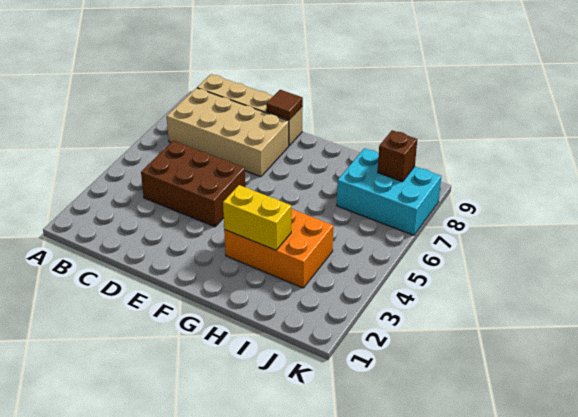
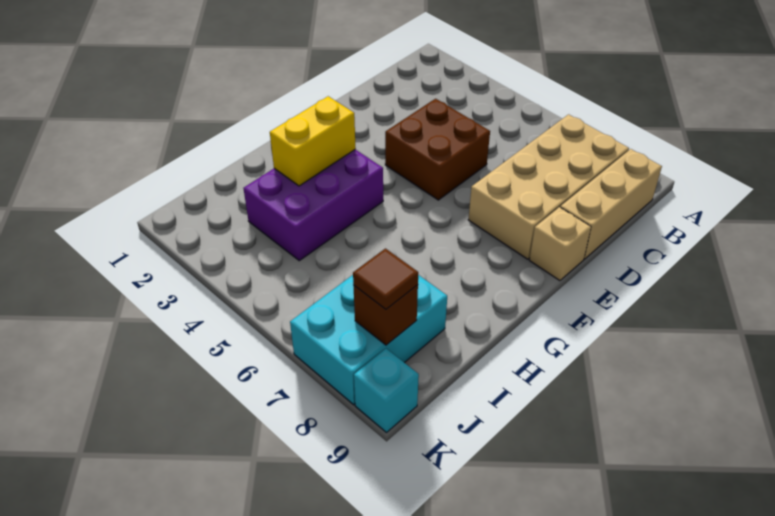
brown 2x3 brick [141,141,245,227] -> brown 2x2 brick [385,99,490,200]
brown 1x1 tile [266,90,303,120] -> brown 1x1 tile moved to [353,249,418,309]
orange 2x3 brick [224,208,333,288] -> purple 2x3 brick [243,149,383,261]
none -> cyan 1x1 brick [354,349,419,433]

